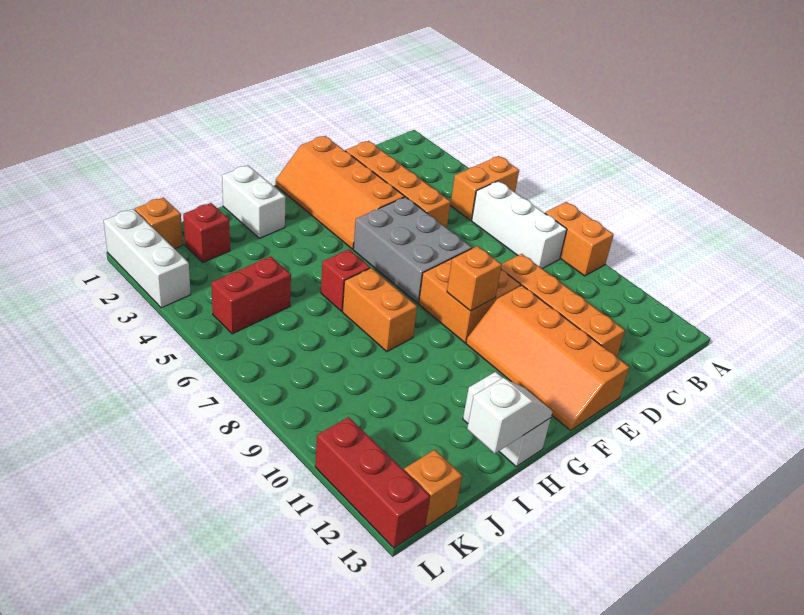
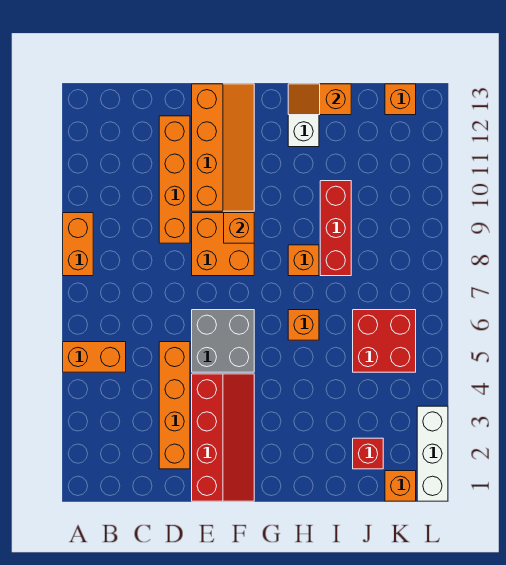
white 1x3 brick [472,181,567,269] -> none
orange 2x4 slope [276,136,404,249] -> red 2x4 slope [192,374,254,501]
grey 2x3 brick [353,197,472,303] -> grey 2x2 brick [192,310,254,372]
white 1x2 brick [222,165,286,238] -> none
red 1x1 brick [321,249,370,311] -> orange 1x1 brick [288,310,319,340]
orange 1x2 brick [343,268,417,352] -> orange 1x1 brick [288,245,319,276]
white 1x2 slope [467,378,553,453] -> orange 1x2 slope [288,84,351,115]
red 1x2 brick [211,256,291,334] -> red 2x2 brick [353,310,416,372]
red 1x3 brick [315,417,430,548] -> red 1x3 brick moved to [320,181,351,276]

